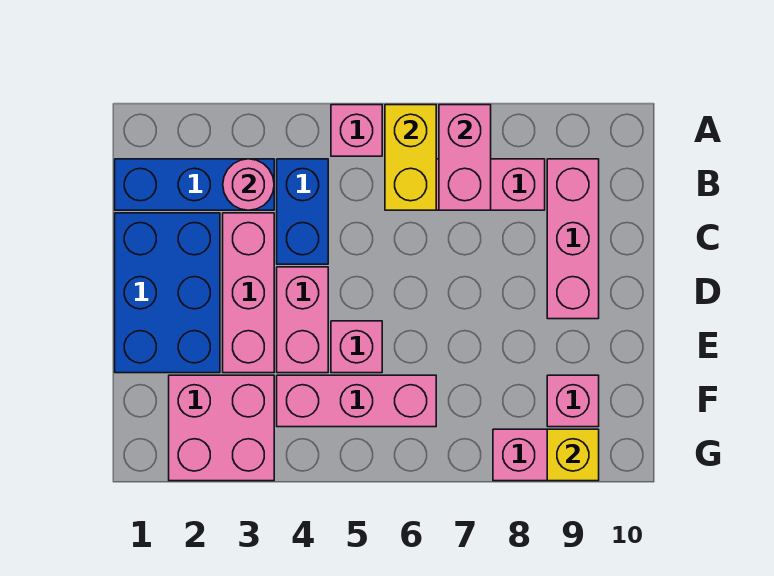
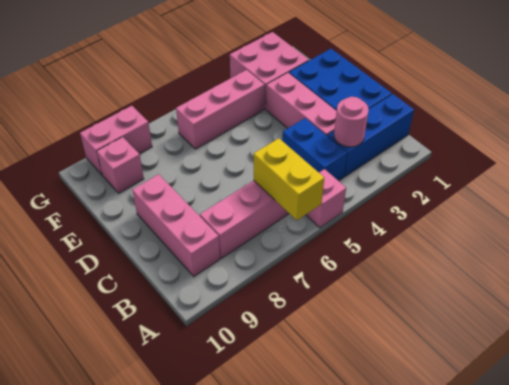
pink 1x2 brick [439,105,491,210] -> none
pink 1x2 brick [277,267,328,373] -> none
pink 1x1 brick [331,321,382,373] -> none
yellow 1x1 brick [547,429,599,481] -> none

